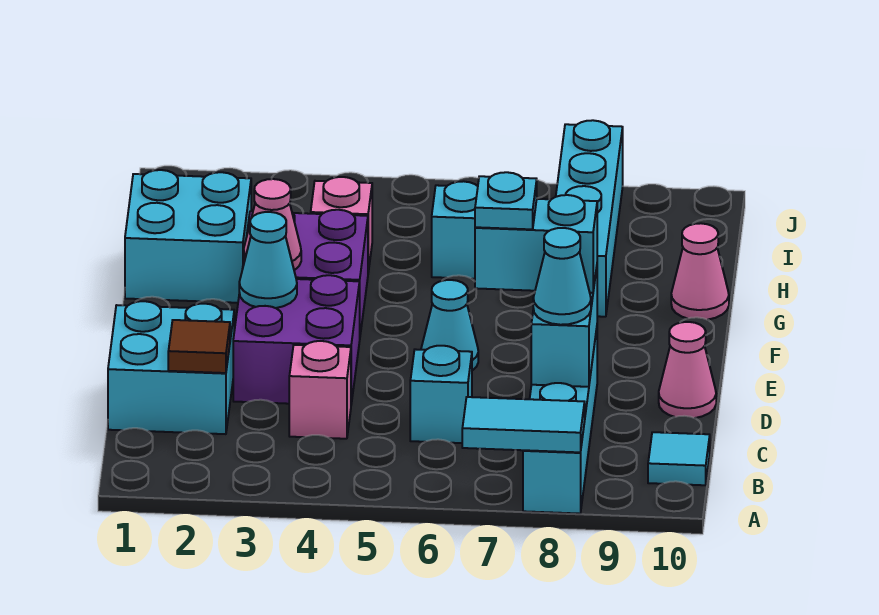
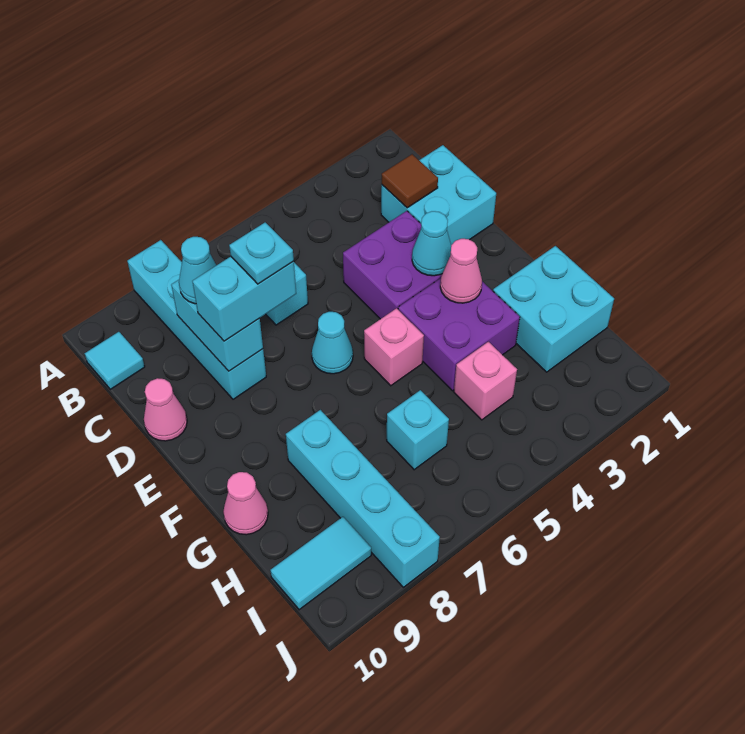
cyan 1x2 tile [462,397,585,452] -> cyan 1x2 tile moved to [270,517,371,610]
pink 1x1 brick [289,341,351,439] -> pink 1x1 brick moved to [364,308,424,386]

